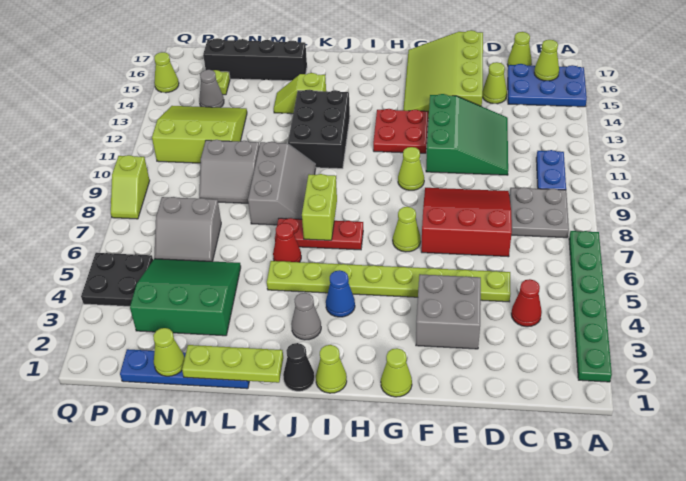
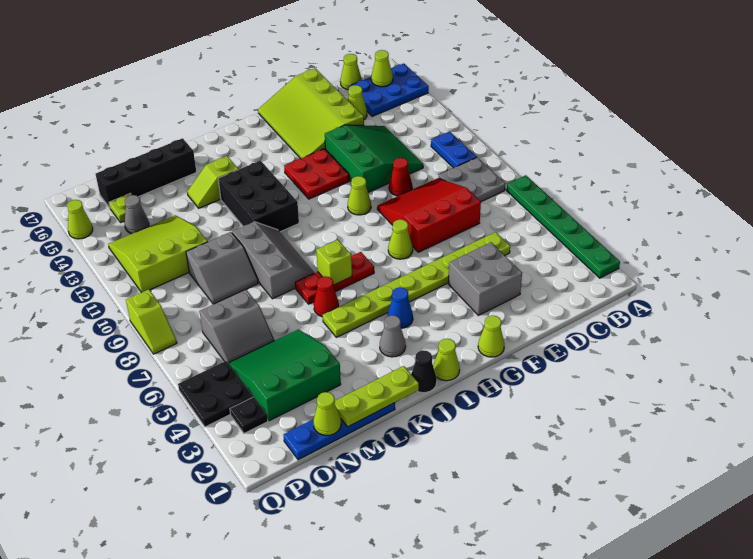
red 1x1 cone [511,279,542,327] -> red 1x1 cone moved to [389,158,412,196]
lime 1x2 brick [302,174,337,240] -> lime 1x1 brick [316,240,352,285]
none -> black 1x1 plate [230,397,268,433]

